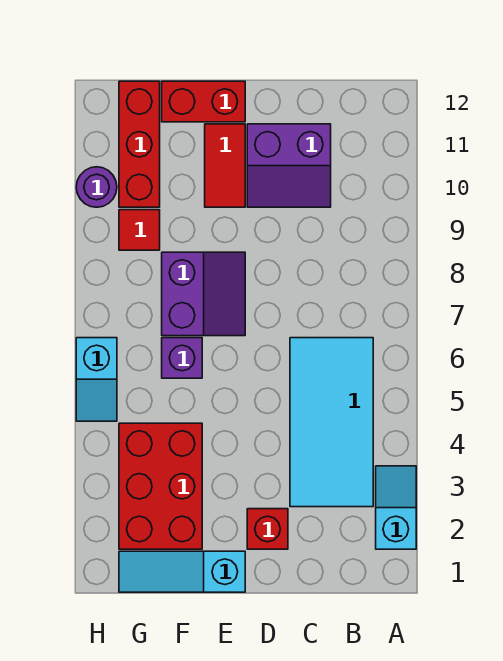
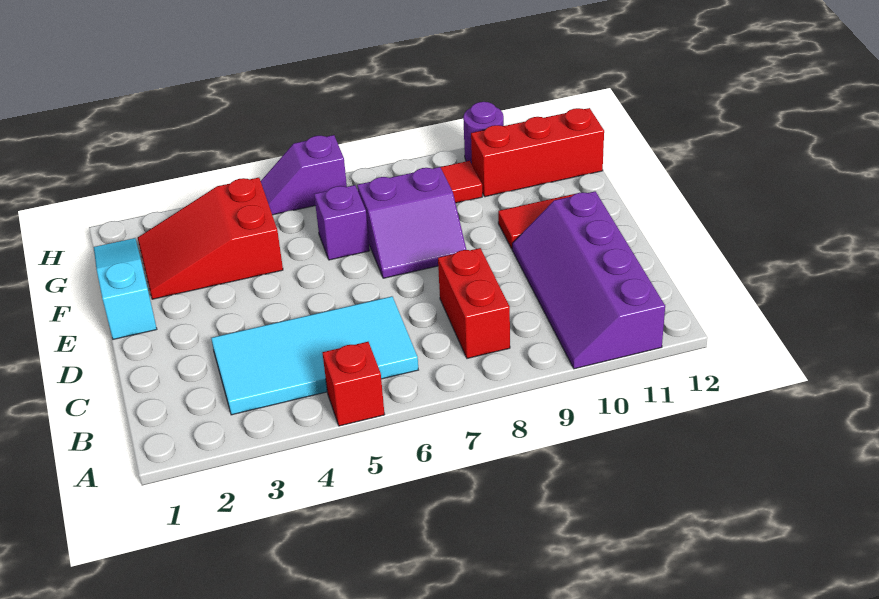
cyan 1x2 slope [376,466,416,549] -> none
purple 2x2 slope [247,124,331,207] -> purple 2x4 slope [512,191,665,369]
red 1x1 brick [247,509,288,549] -> red 1x1 brick moved to [322,342,385,426]
red 1x2 brick [162,81,245,122] -> red 1x2 brick moved to [438,248,510,358]
red 2x3 brick [119,423,202,549] -> red 2x3 slope [138,178,283,299]
cyan 1x2 slope [76,338,117,421] -> purple 1x2 slope [261,135,347,215]

